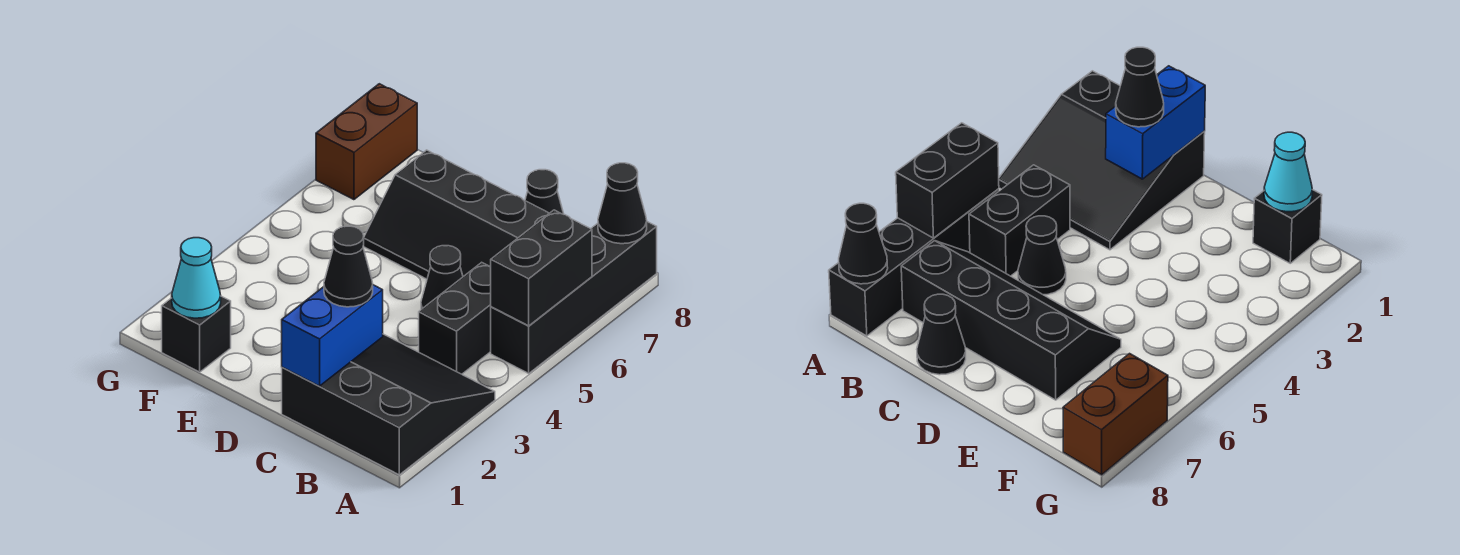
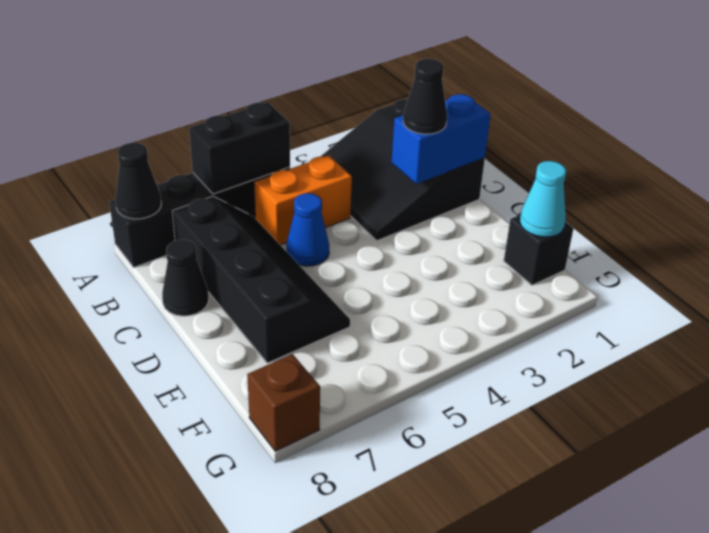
black 1x2 brick [419,262,491,374] -> orange 1x2 brick [254,155,352,245]
black 1x1 cone [421,246,463,309] -> blue 1x1 cone [286,193,329,266]
brown 1x2 brick [316,84,417,200] -> brown 1x1 brick [247,354,320,451]

